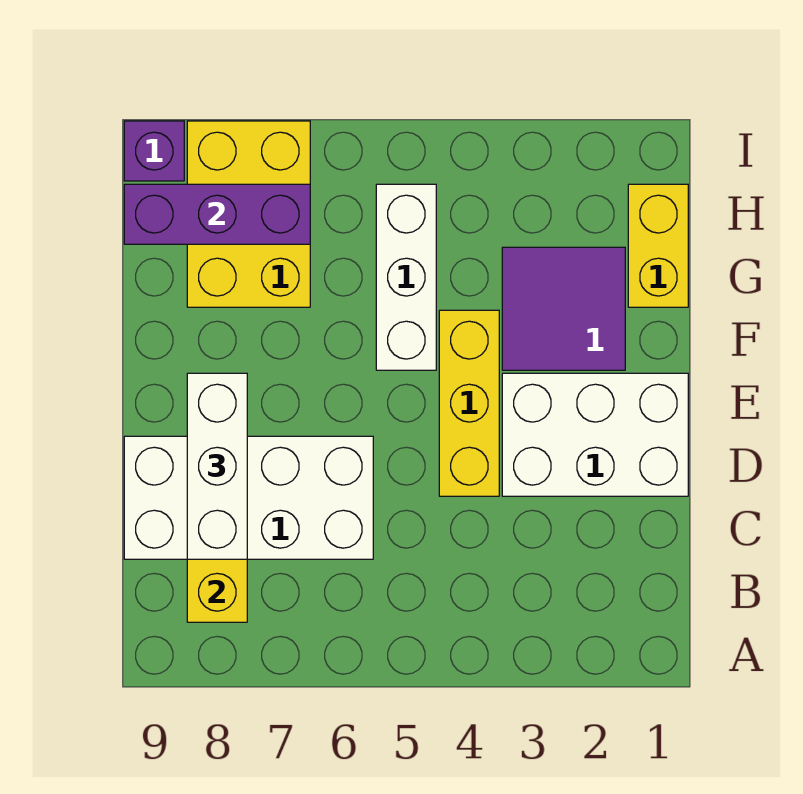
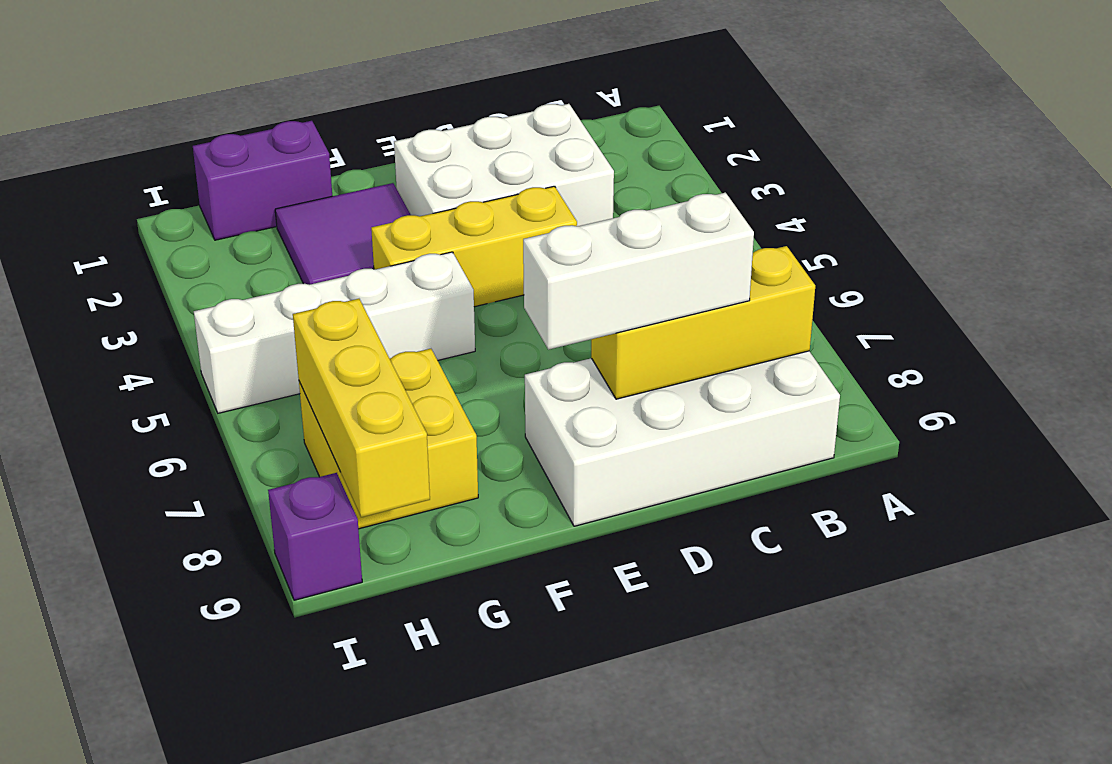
white 2x4 brick [124,436,373,559] -> white 2x4 brick turned to [525,351,840,526]
white 2x3 brick [502,373,688,496] -> white 2x3 brick turned to [394,104,614,226]
white 1x3 brick [376,184,436,370] -> white 1x4 brick [194,252,475,413]
yellow 1x2 brick [628,184,688,307] -> purple 1x2 brick [193,121,332,240]
yellow 2x3 brick [187,121,310,307] -> yellow 2x2 brick [299,349,478,529]
purple 1x3 brick [124,184,310,244] -> yellow 1x3 brick [293,299,430,517]

